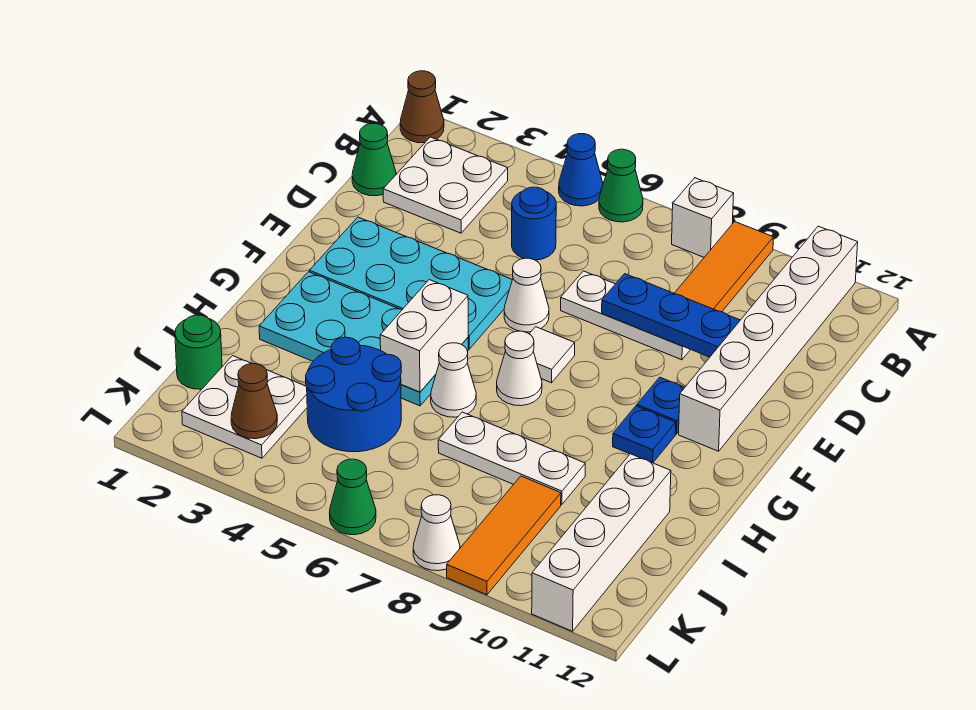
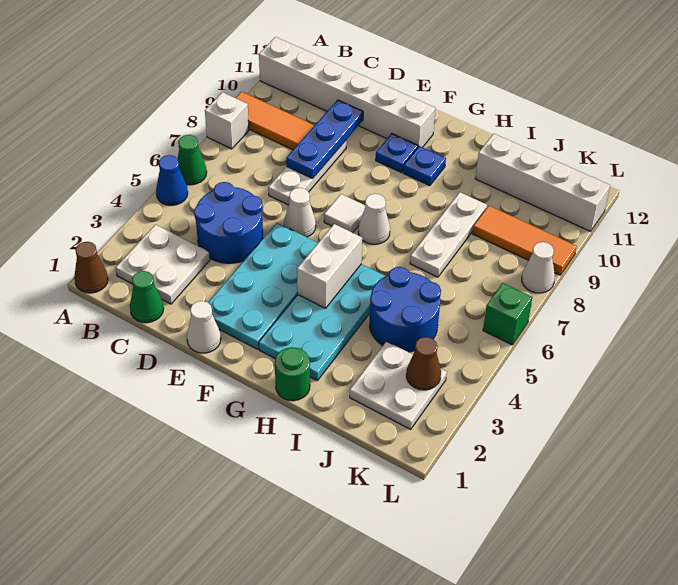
blue 1x1 round brick [512,187,556,260] -> blue 2x2 round brick [194,182,263,263]
white 1x2 brick [380,280,468,392] -> white 1x2 brick turned to [297,224,362,308]
white 1x1 cone [431,343,476,417] -> white 1x1 cone moved to [187,301,221,353]
green 1x1 round brick [175,315,222,389] -> green 1x1 round brick moved to [275,347,310,401]
green 1x1 cone [330,459,376,535] -> green 1x1 brick [483,283,532,345]

